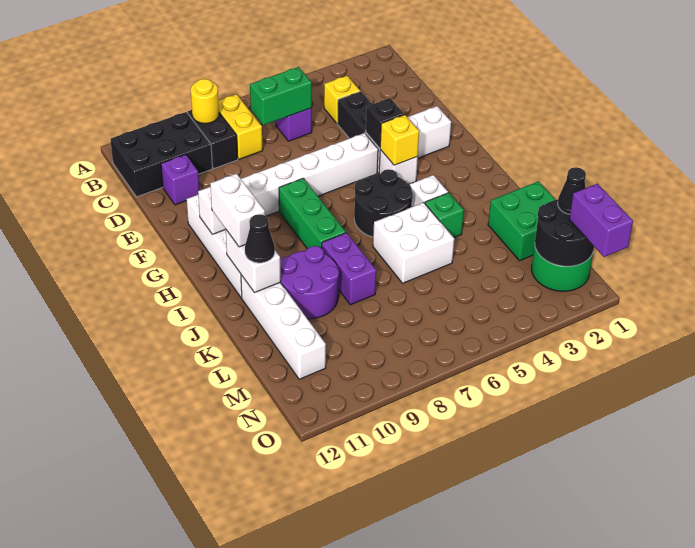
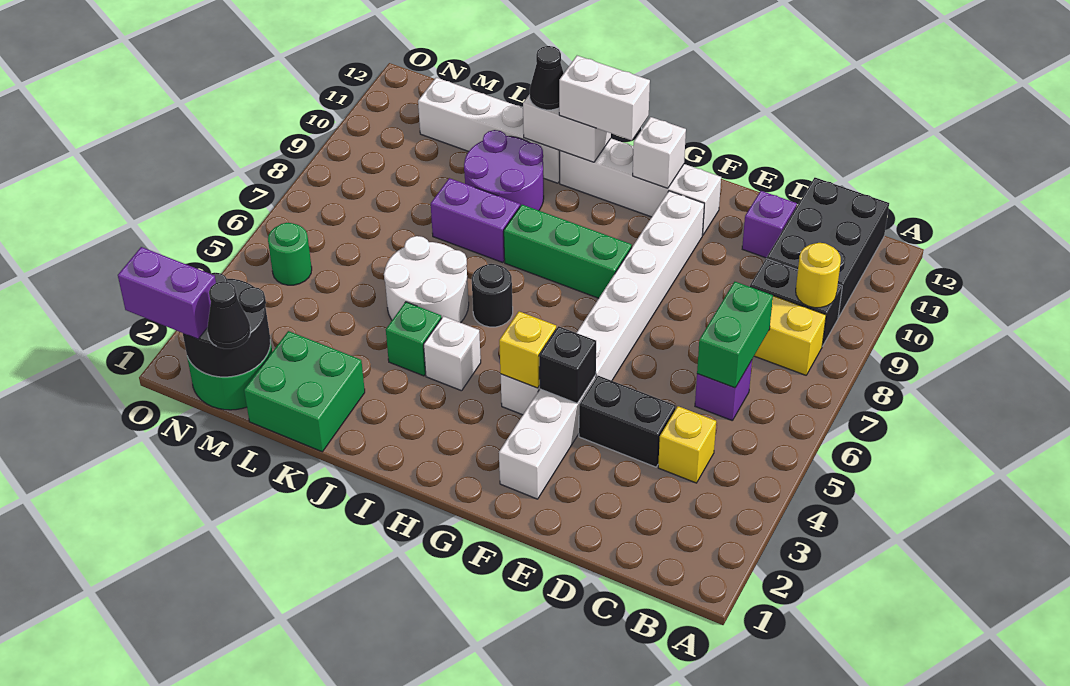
black 2x2 round brick [354,169,413,237] -> black 1x1 round brick [472,264,513,327]
white 2x2 brick [373,203,454,283] -> white 2x2 round brick [384,236,469,323]
none -> green 1x1 round brick [268,223,312,285]

